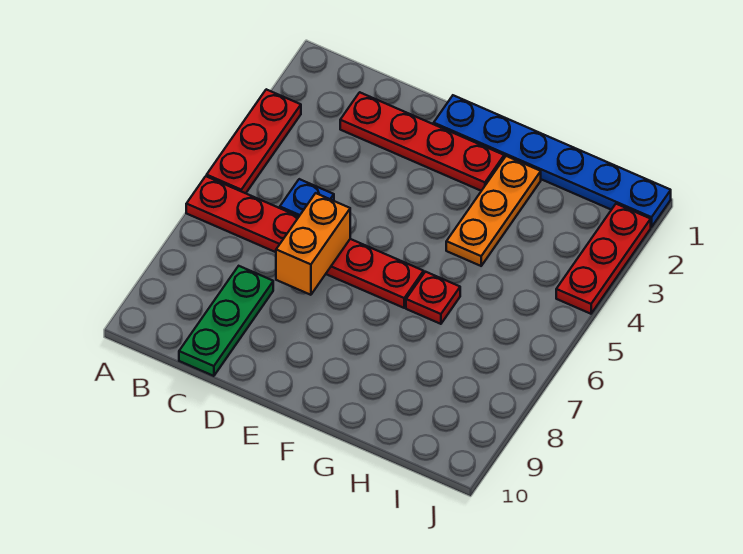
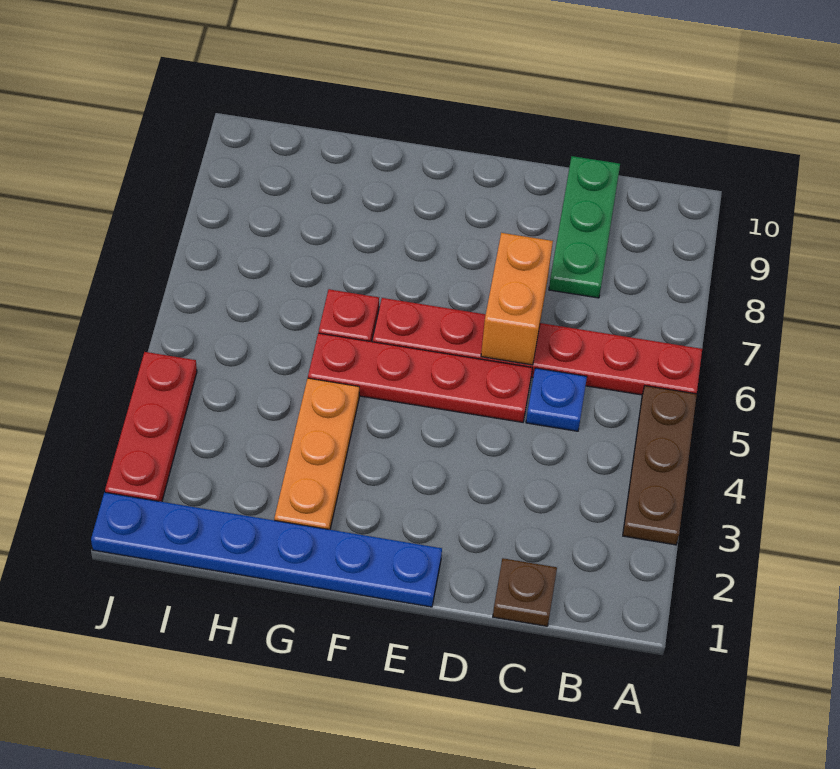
red 1x3 plate [207,89,301,193] -> brown 1x3 plate [623,386,697,545]
none -> brown 1x1 plate [493,558,557,626]
red 1x4 plate [340,92,504,191] -> red 1x4 plate moved to [308,333,532,422]

